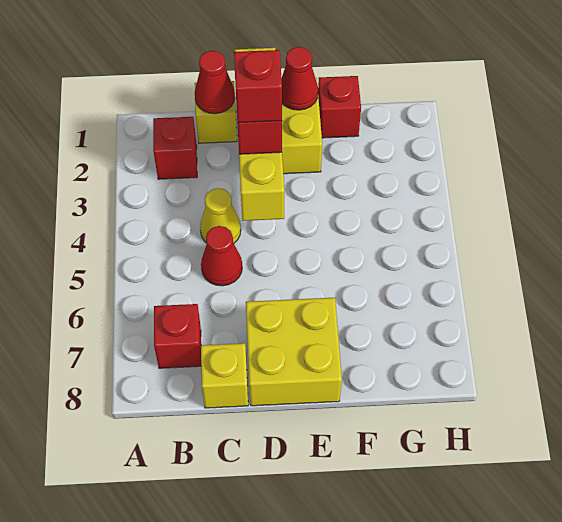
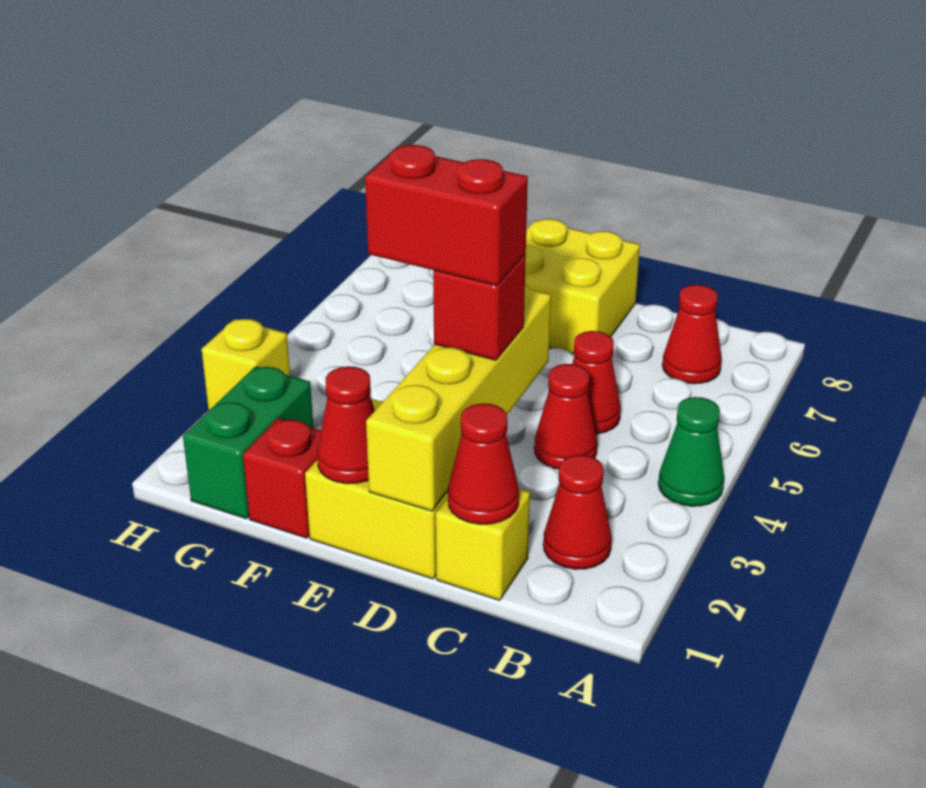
none -> green 1x1 cone [658,397,724,506]
red 1x1 brick [153,117,197,179] -> red 1x1 cone [543,455,612,569]
red 1x1 brick [154,304,201,368] -> red 1x1 cone [662,285,722,384]
yellow 1x1 cone [200,188,241,243] -> red 1x1 cone [534,364,597,469]
yellow 1x1 brick [201,343,248,408] -> yellow 1x1 brick moved to [202,319,290,410]
red 1x1 brick [234,50,282,123] -> red 1x2 brick [365,145,528,286]
none -> green 1x2 brick [183,366,313,519]

